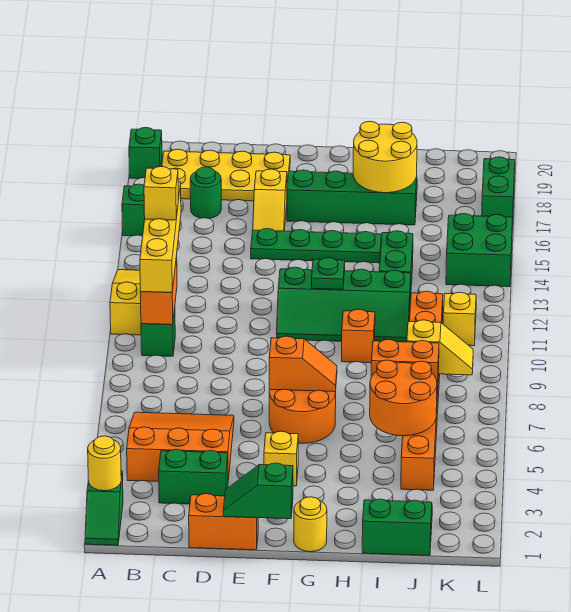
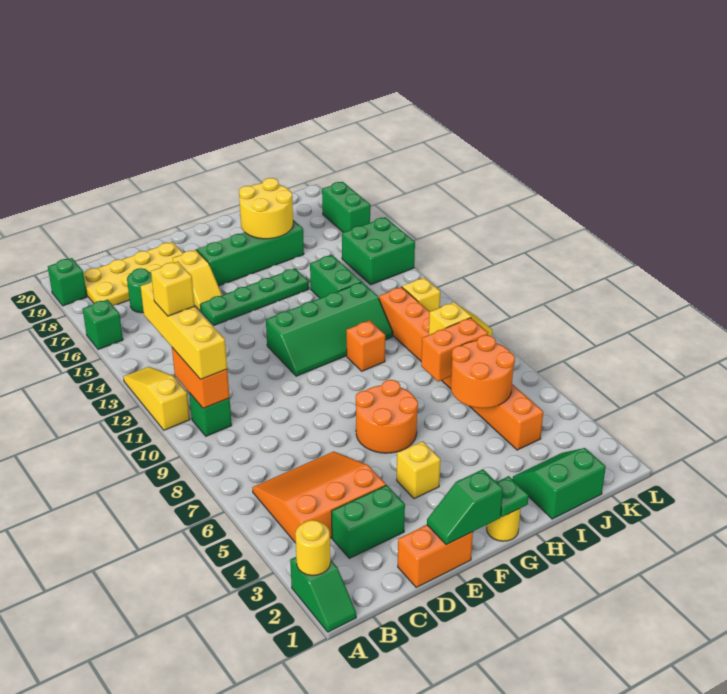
orange 1x2 slope [269,336,337,392] -> none
green 1x1 plate [312,258,345,290] -> green 1x1 plate moved to [497,476,529,517]

